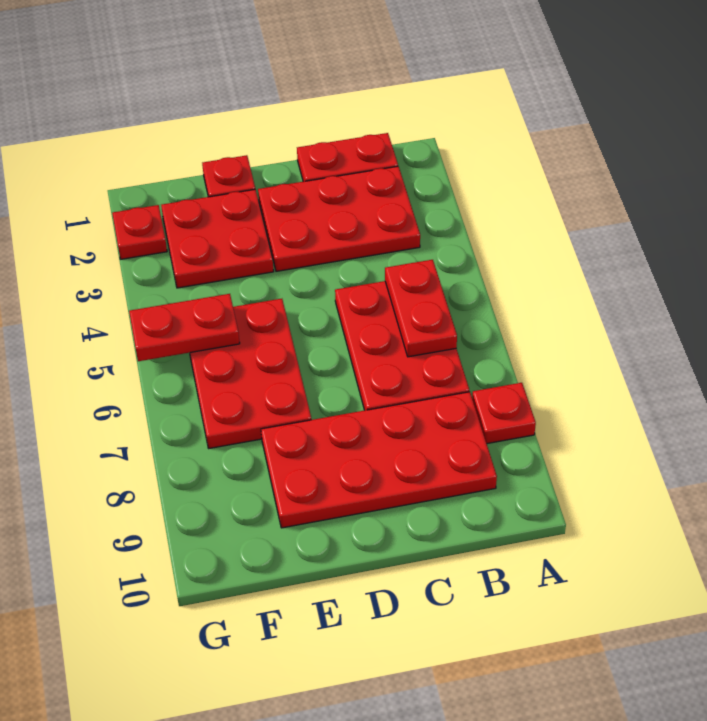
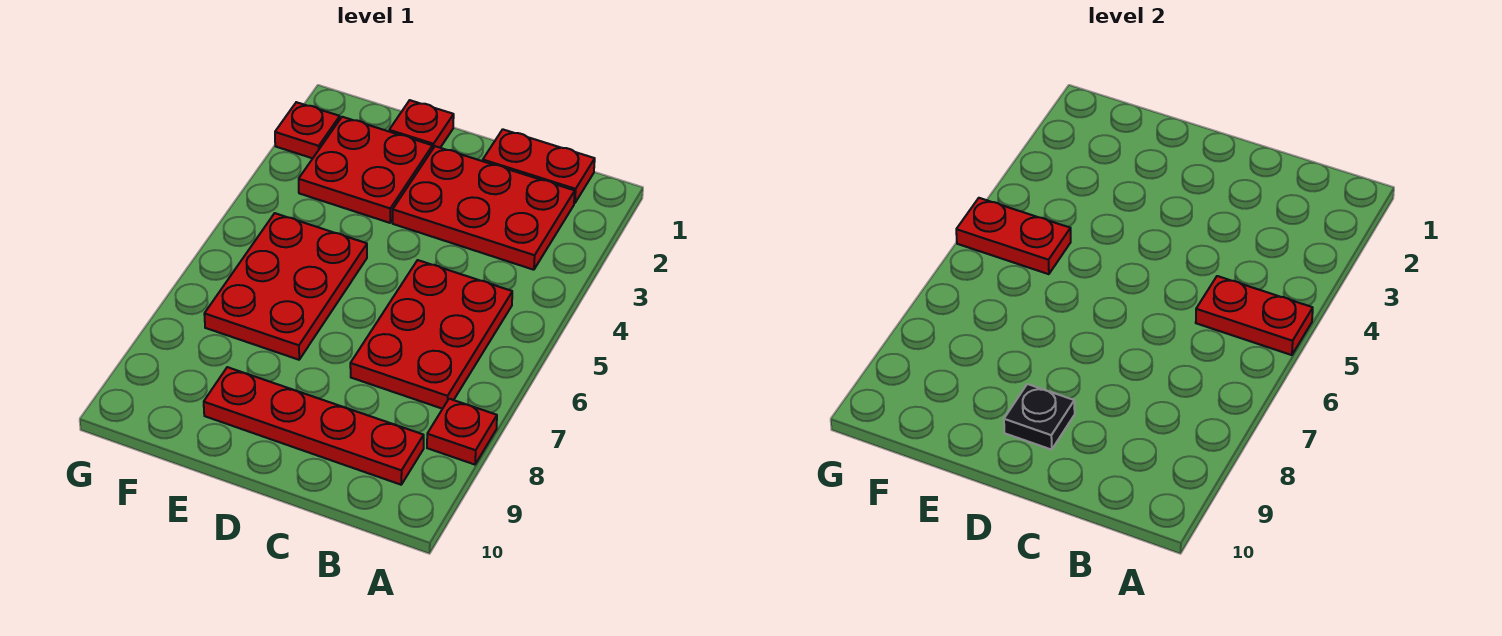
red 1x2 plate [385,260,457,357] -> red 1x2 plate turned to [1196,276,1313,355]
red 2x4 plate [261,392,497,528] -> red 1x4 plate [204,367,424,485]
none -> black 1x1 plate [1004,384,1075,450]

